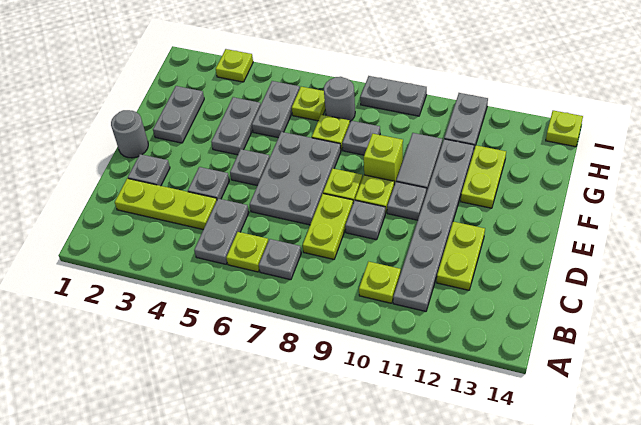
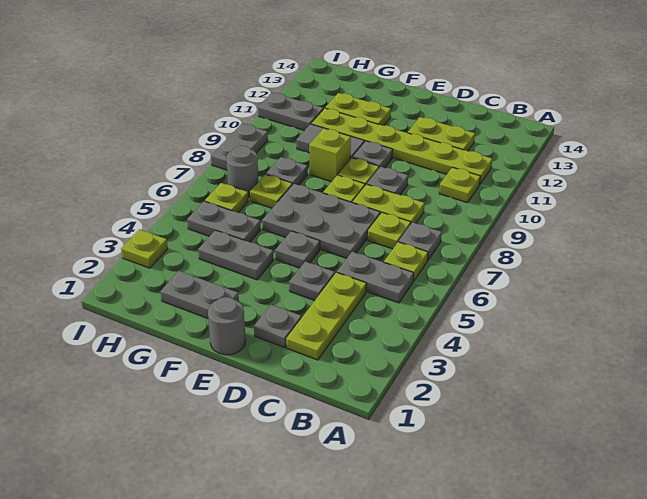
grey 1x6 plate [393,139,474,311] -> lime 1x6 plate [311,108,492,184]
lime 1x1 plate [546,111,583,147] -> lime 1x1 plate moved to [368,212,411,249]

